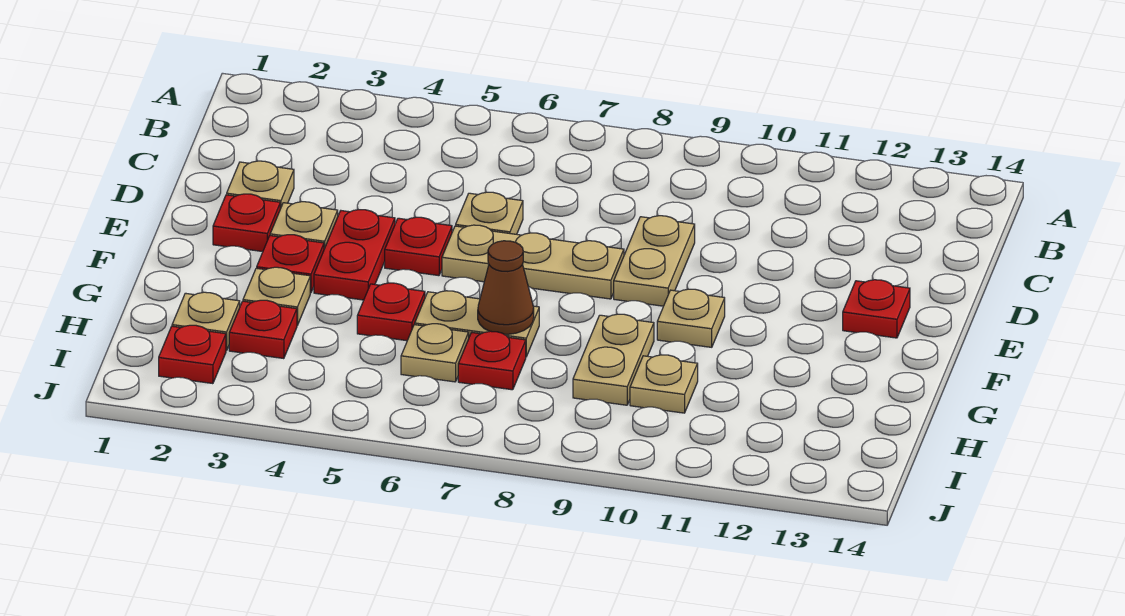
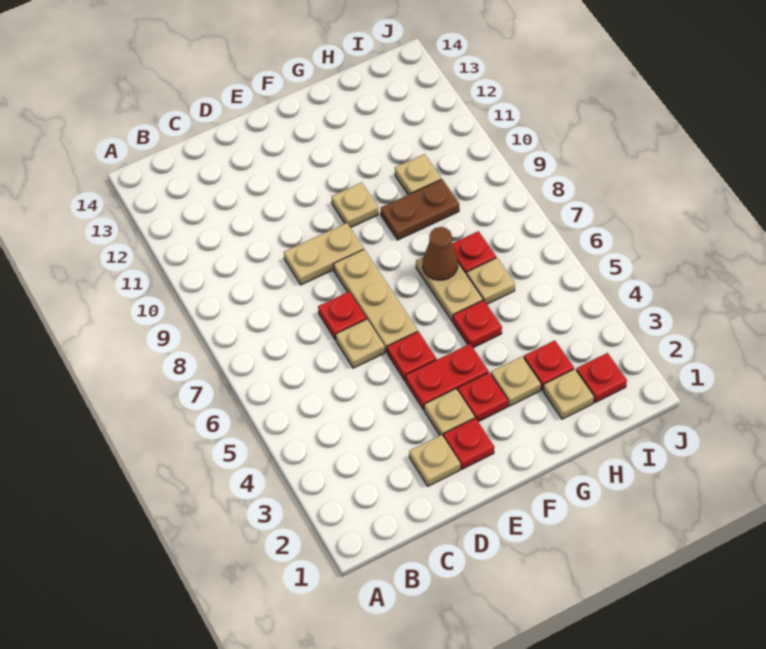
red 1x1 plate [843,280,910,338] -> red 1x1 plate moved to [318,292,366,340]
tan 1x2 plate [573,314,654,405] -> brown 1x2 plate [381,179,459,240]

